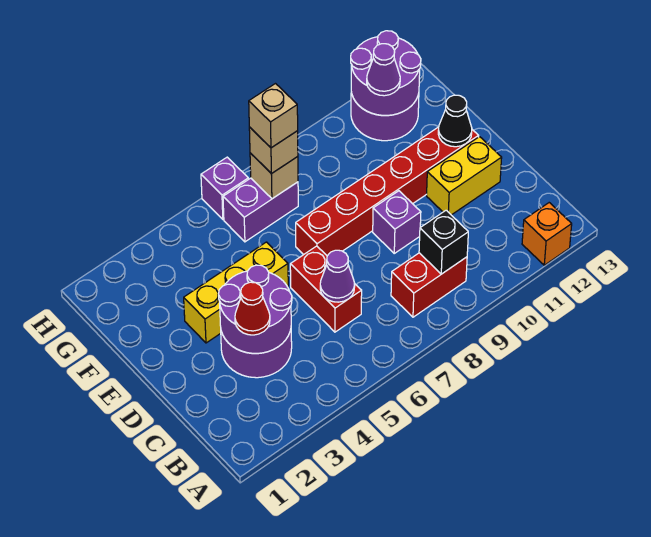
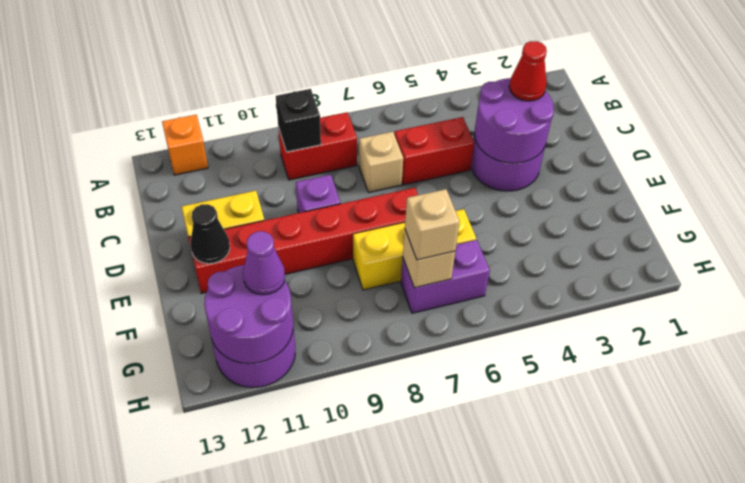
red 1x2 brick [290,246,362,332] -> red 1x2 brick turned to [395,117,474,185]
purple 1x1 cone [320,250,355,302] -> none
yellow 1x3 brick [184,242,288,343] -> yellow 1x3 brick moved to [353,209,476,290]
tan 1x1 brick [249,84,298,148] -> tan 1x1 brick moved to [359,132,403,192]
purple 1x1 brick [201,157,248,219] -> none

